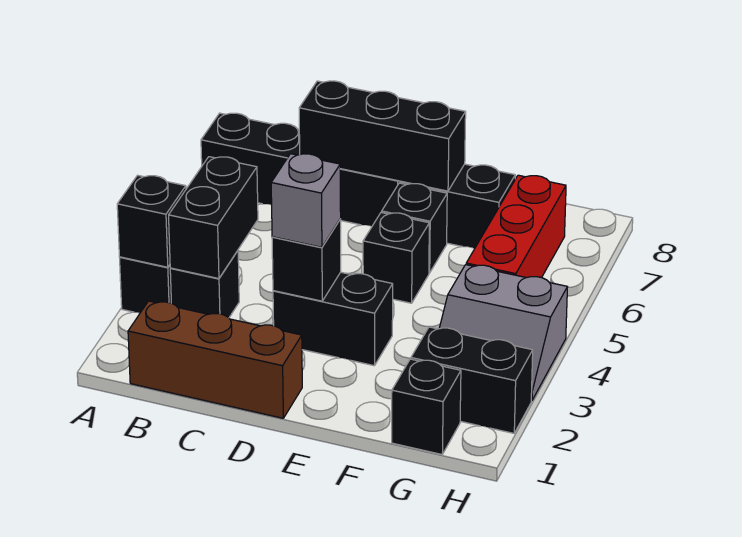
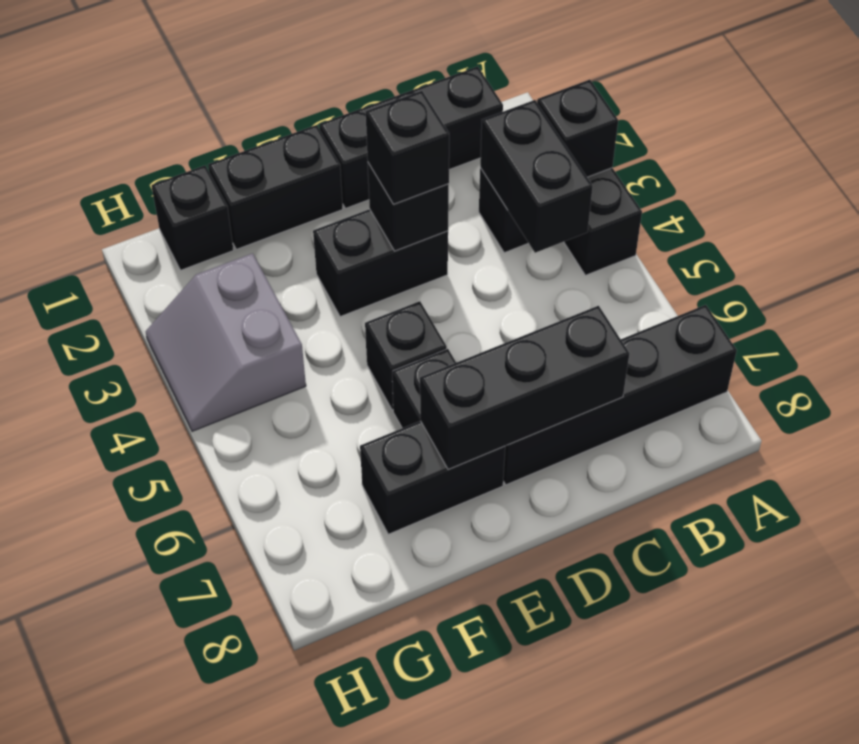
brown 1x3 brick [128,301,302,418] -> black 1x3 brick [319,66,503,208]
grey 1x1 brick [271,154,341,247] -> black 1x1 brick [366,91,449,204]
black 1x2 brick [411,327,533,433] -> black 1x2 brick moved to [208,125,343,249]
grey 2x2 slope [439,265,567,401] -> grey 2x2 slope turned to [146,253,306,431]
red 1x3 brick [466,175,566,278] -> none

